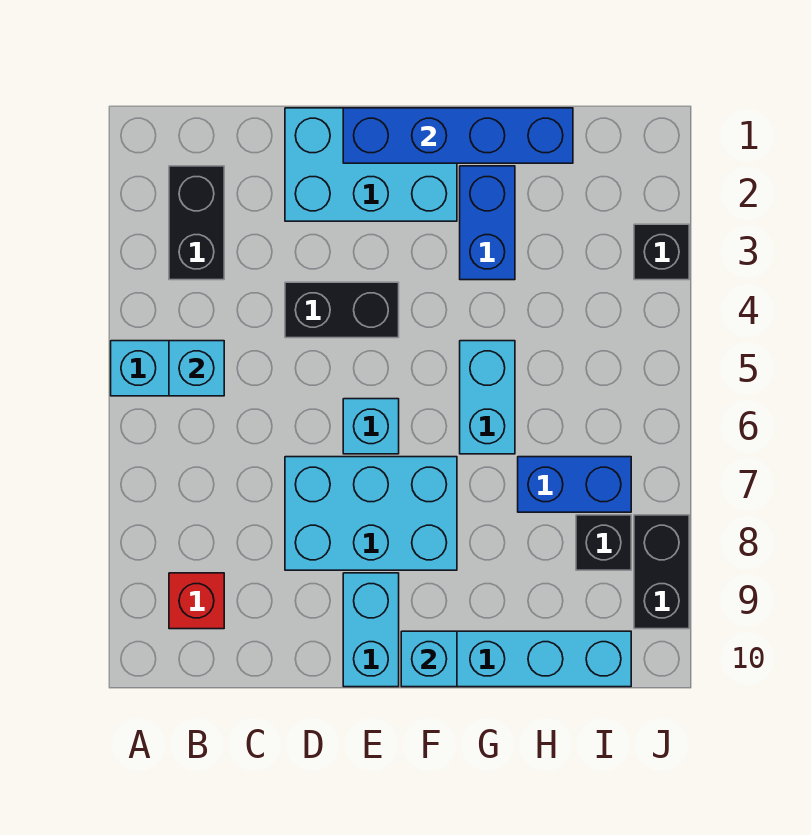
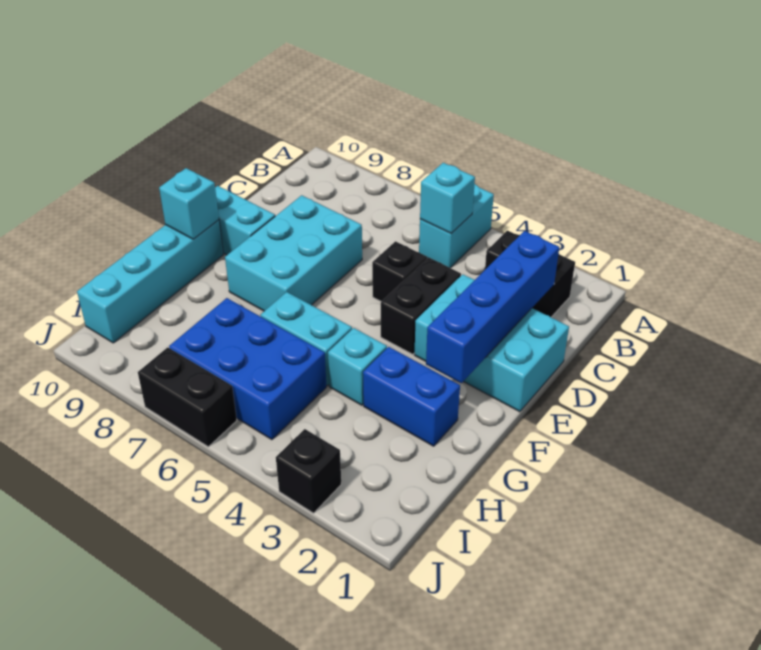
red 1x1 brick [169,573,224,629] -> none
cyan 2x3 brick [285,108,457,221] -> cyan 2x3 brick turned to [414,274,569,412]
blue 1x4 brick [343,108,573,163] -> blue 1x4 brick moved to [426,231,559,383]
cyan 1x1 brick [343,399,399,454] -> cyan 1x1 brick moved to [328,328,387,405]
blue 1x2 brick [518,457,631,512] -> blue 2x3 brick [169,298,326,440]
black 1x1 brick [576,515,631,570] -> black 1x1 brick moved to [372,241,427,302]
black 1x2 brick [634,515,689,629] -> black 1x2 brick moved to [138,347,237,447]

